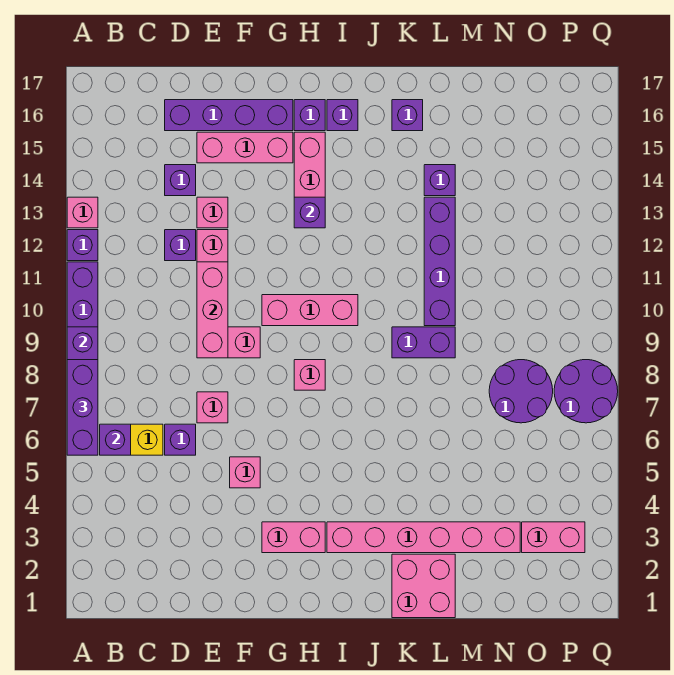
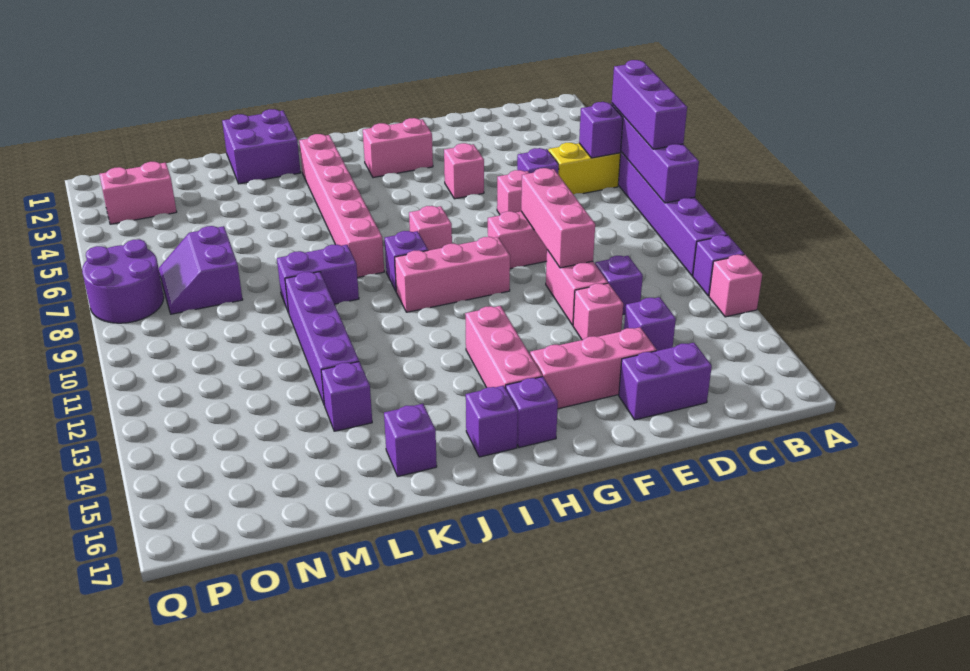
purple 1x4 brick [165,100,293,131] -> purple 1x2 brick [619,343,712,420]
purple 1x1 brick [294,197,325,228] -> purple 1x1 brick moved to [385,231,428,291]
pink 1x6 brick [327,522,520,553] -> pink 1x6 brick turned to [299,134,384,278]
pink 2x2 brick [392,554,455,618] -> purple 2x2 brick [222,109,301,184]
purple 2x2 round brick [489,360,553,423] -> purple 2x2 slope [159,226,243,314]

